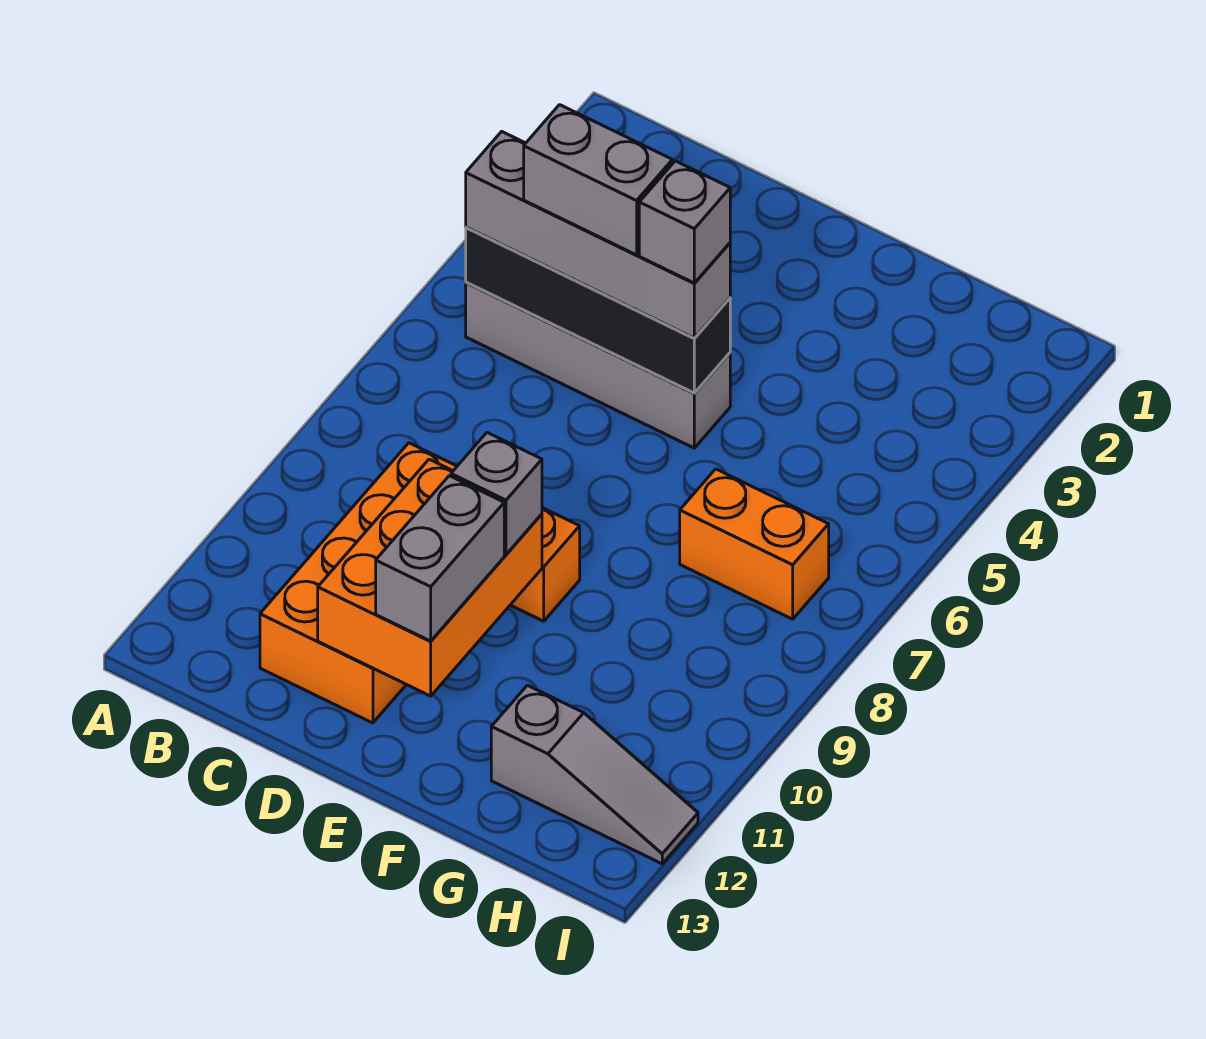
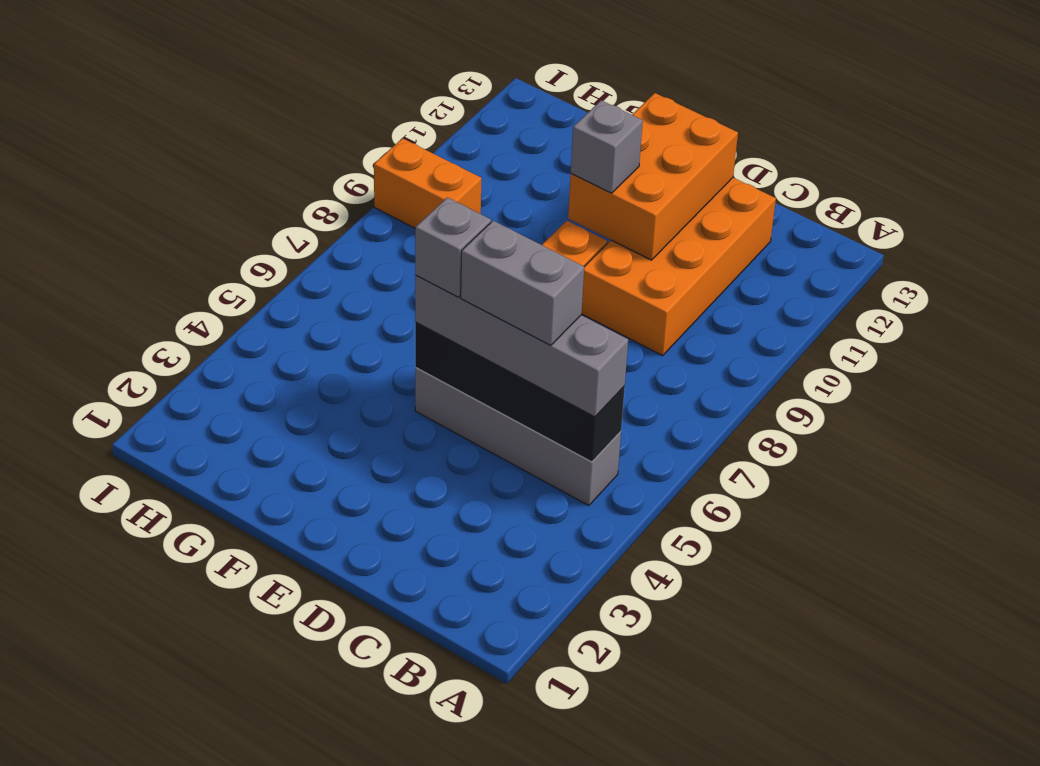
grey 1x2 brick [376,476,504,641] -> none
orange 1x2 brick [680,469,829,619] -> orange 1x2 brick moved to [374,138,482,228]
grey 1x3 slope [491,685,698,864] -> none

